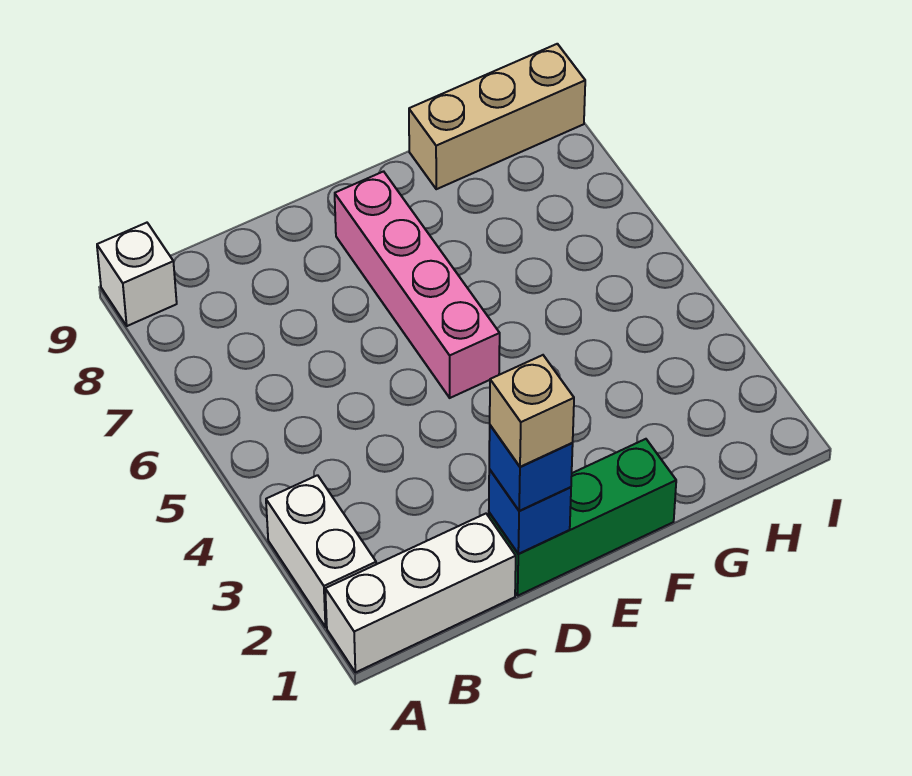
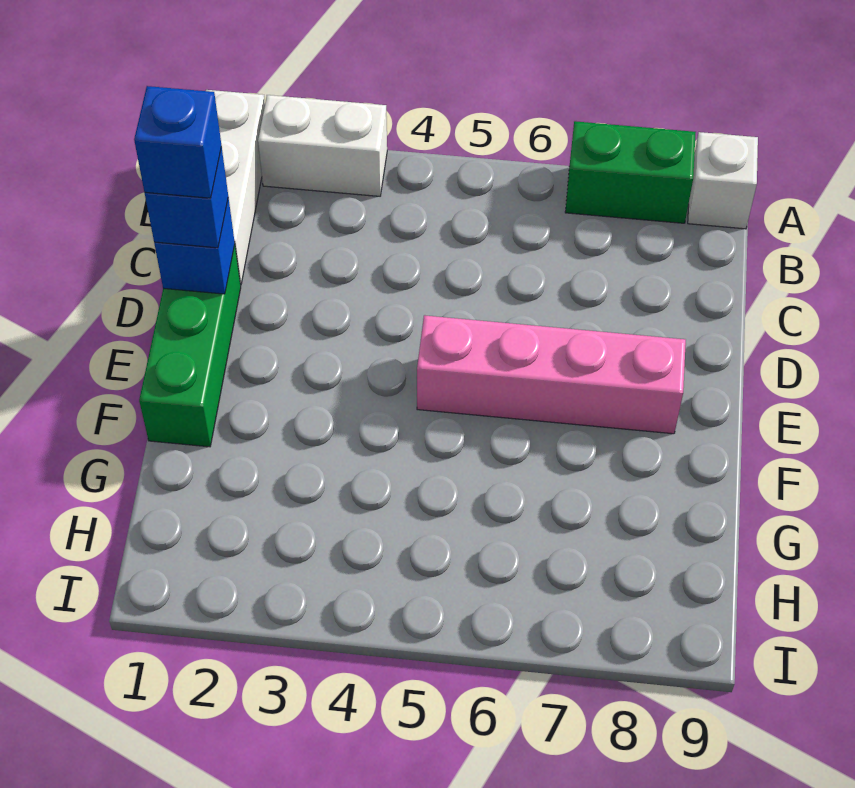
none -> green 1x2 brick [565,121,696,223]
tan 1x1 brick [490,355,574,467] -> blue 1x1 brick [134,86,222,198]
tan 1x3 brick [409,44,585,189] -> none

